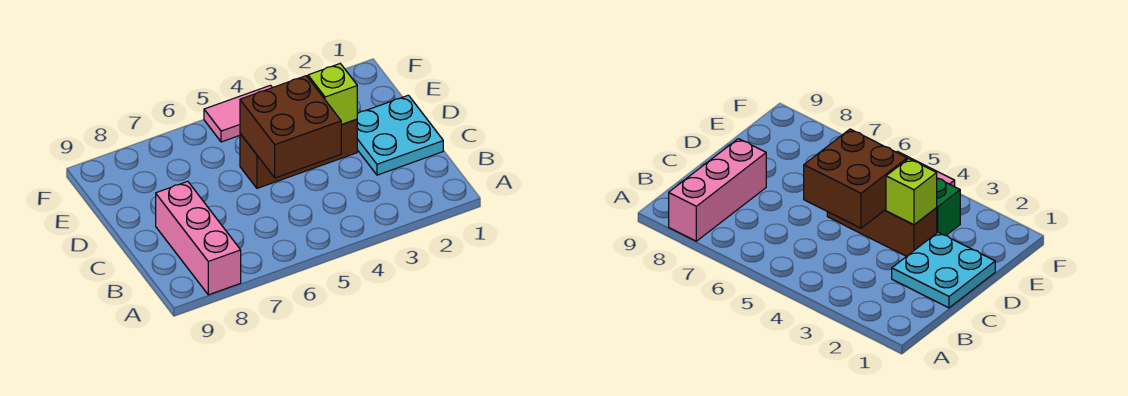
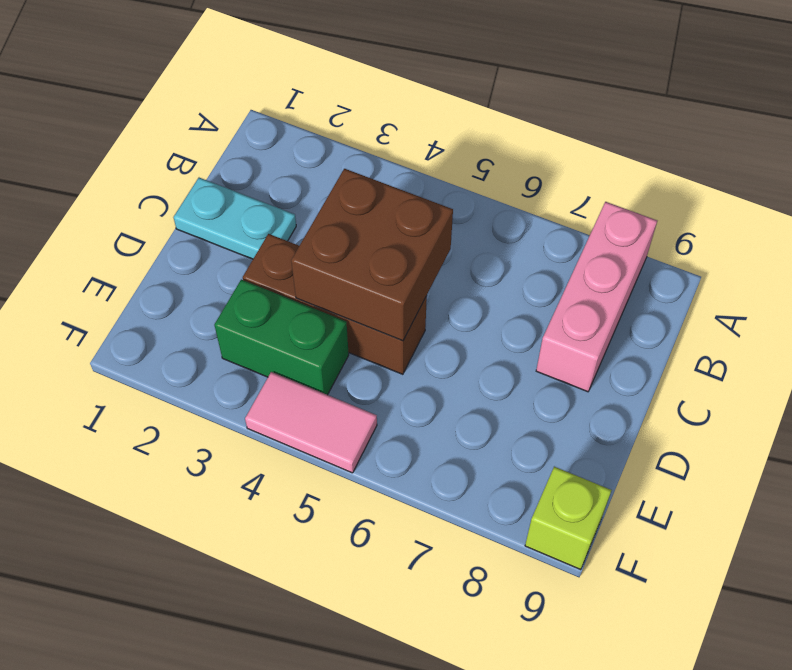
cyan 2x2 plate [357,95,443,175] -> cyan 1x2 plate [174,178,296,259]
lime 1x1 brick [308,64,358,125] -> lime 1x1 brick moved to [525,467,612,570]

